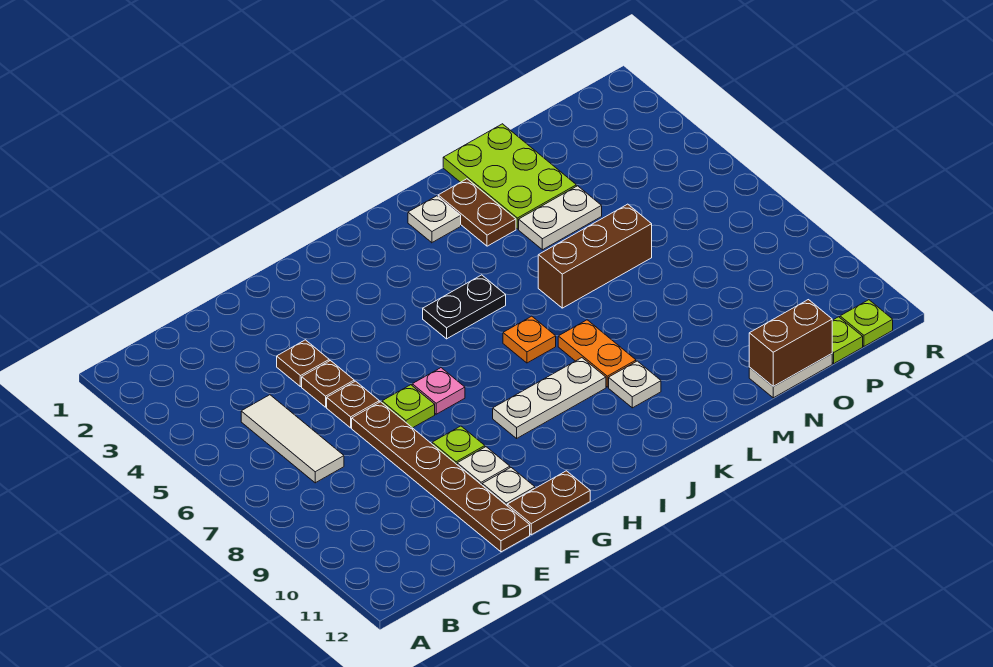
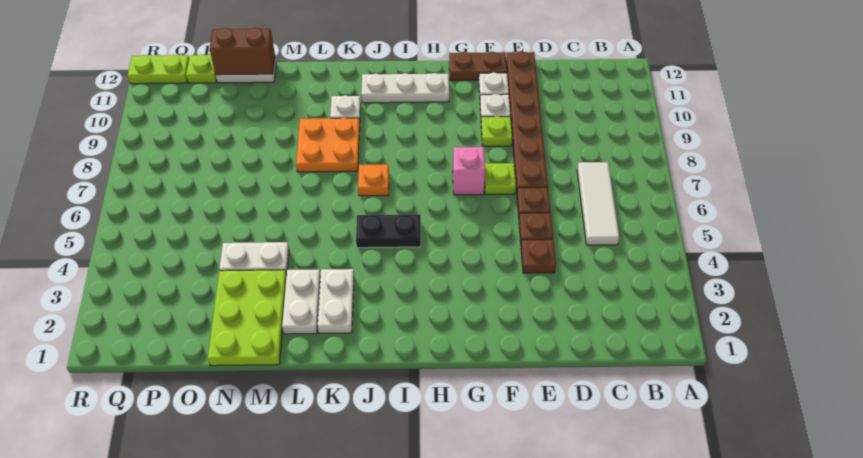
pink 1x1 plate [412,368,465,414] -> pink 1x1 brick [453,147,485,195]
white 1x3 plate [493,358,606,438] -> white 1x3 plate moved to [361,73,449,103]
white 1x1 plate [408,196,461,243] -> white 1x2 plate [318,269,354,333]
orange 1x2 plate [558,320,636,387] -> orange 2x2 plate [296,118,360,172]
brown 1x2 plate [438,179,516,246] -> white 1x2 plate [282,269,320,334]
brown 1x3 brick [538,204,652,308] -> none
lime 1x1 plate [840,300,893,346] -> lime 1x2 plate [128,55,189,84]

